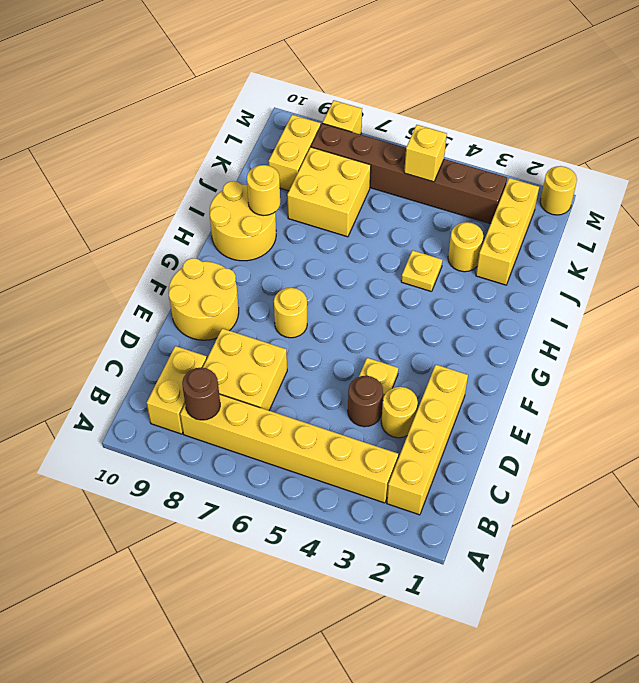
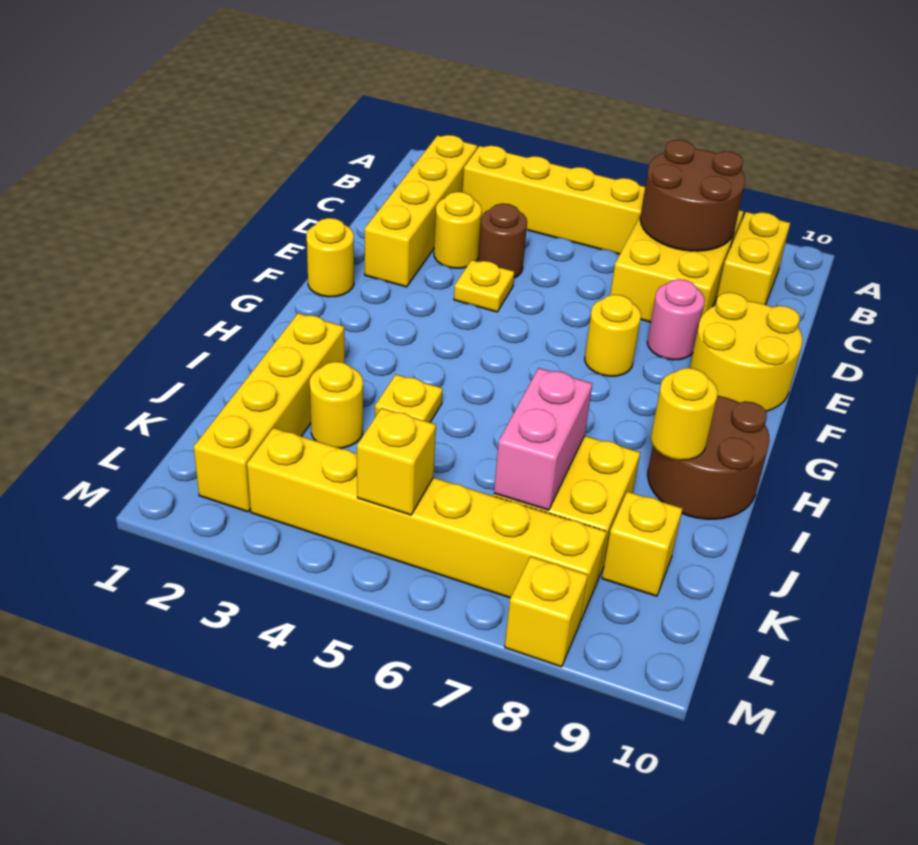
brown 1x1 round brick [182,368,220,420] -> brown 2x2 round brick [640,140,745,251]
none -> pink 1x1 round brick [647,279,705,360]
yellow 2x2 round brick [210,181,276,261] -> brown 2x2 round brick [648,396,770,519]
yellow 1x3 brick [476,178,539,285] -> yellow 1x4 brick [194,313,345,512]
none -> pink 1x2 brick [494,368,592,510]
yellow 1x2 brick [269,115,321,191] -> yellow 1x1 brick [602,492,683,596]
brown 1x6 brick [311,123,507,224] -> yellow 1x6 brick [247,428,607,620]
yellow 1x1 round brick [540,166,577,215] -> yellow 1x1 round brick moved to [307,218,354,297]

